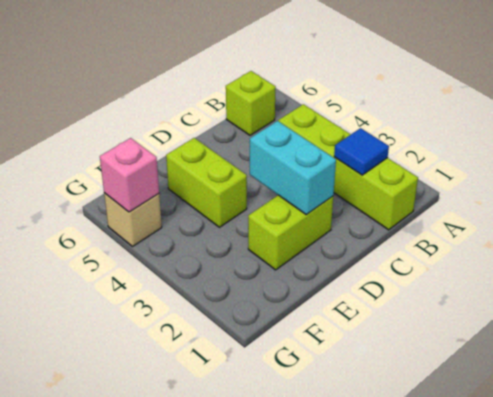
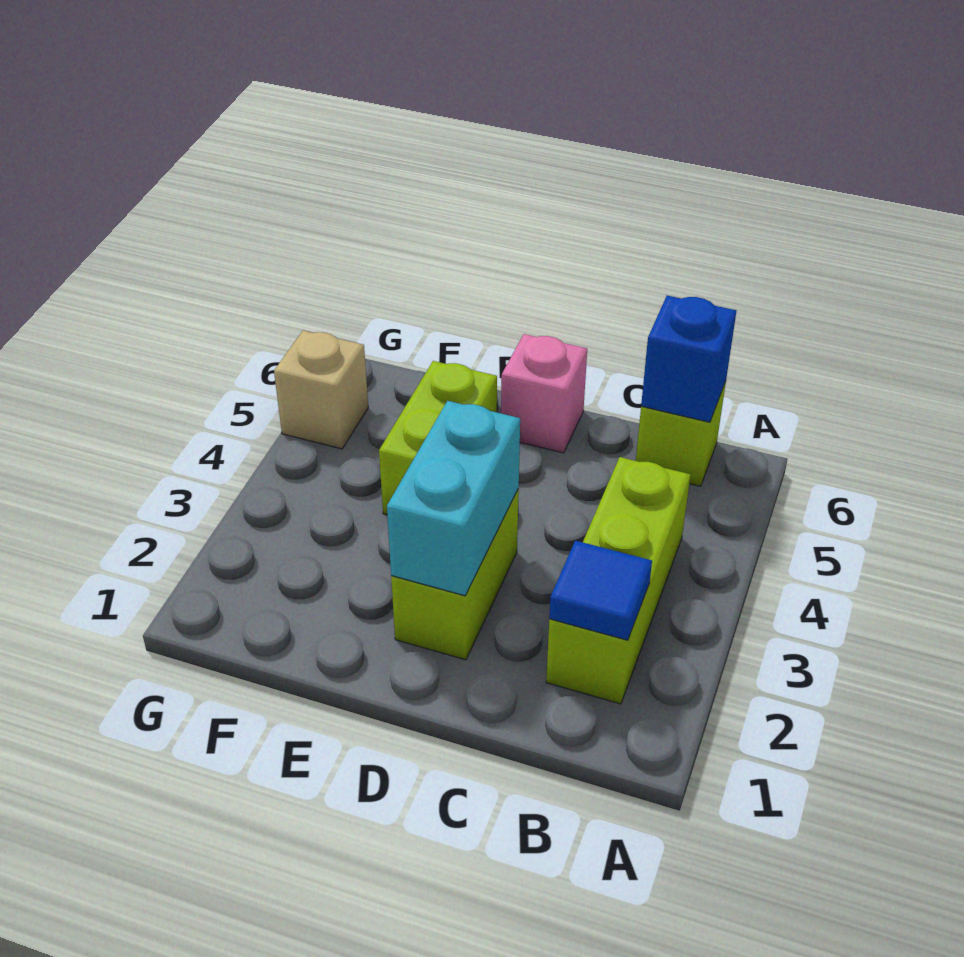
lime 1x4 brick [278,104,418,230] -> lime 1x3 brick [546,457,691,704]
none -> blue 1x1 brick [641,296,736,422]
lime 1x2 brick [248,195,333,270] -> lime 1x2 brick turned to [391,489,519,660]
pink 1x1 brick [100,138,159,212] -> pink 1x1 brick moved to [501,334,587,453]

